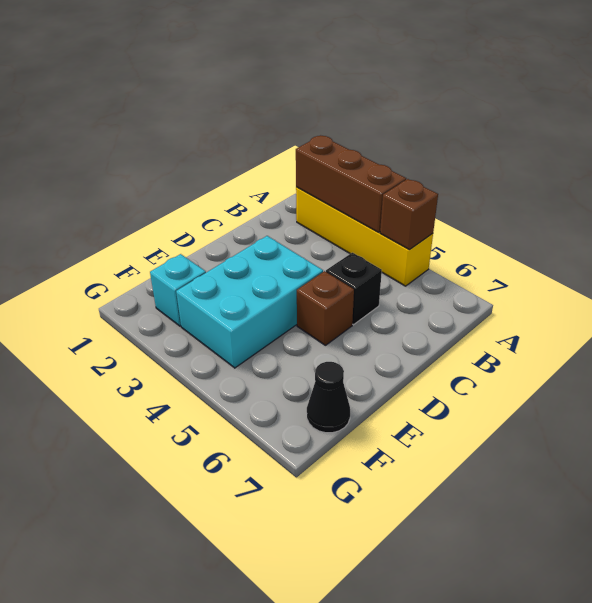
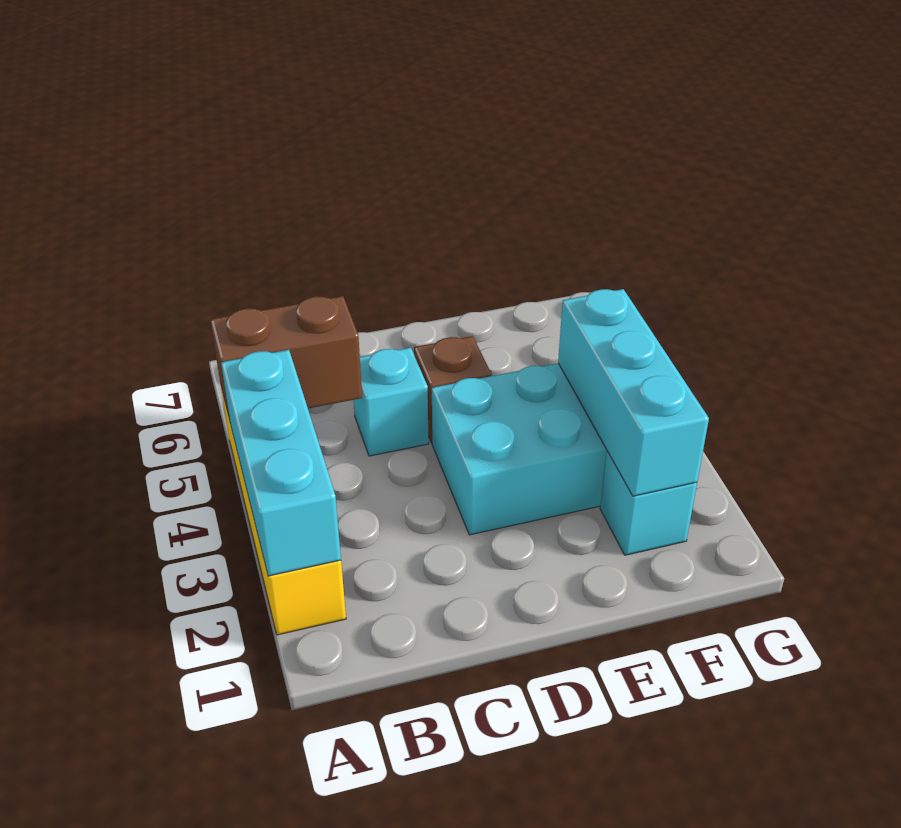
brown 1x3 brick [296,136,406,232] -> cyan 1x3 brick [221,350,341,576]
brown 1x1 brick [380,179,438,249] -> brown 1x2 brick [210,296,362,420]
black 1x1 brick [326,253,382,325] -> cyan 1x1 brick [354,348,429,456]
none -> cyan 1x3 brick [558,289,709,496]
black 1x1 cone [307,362,350,433] -> none

